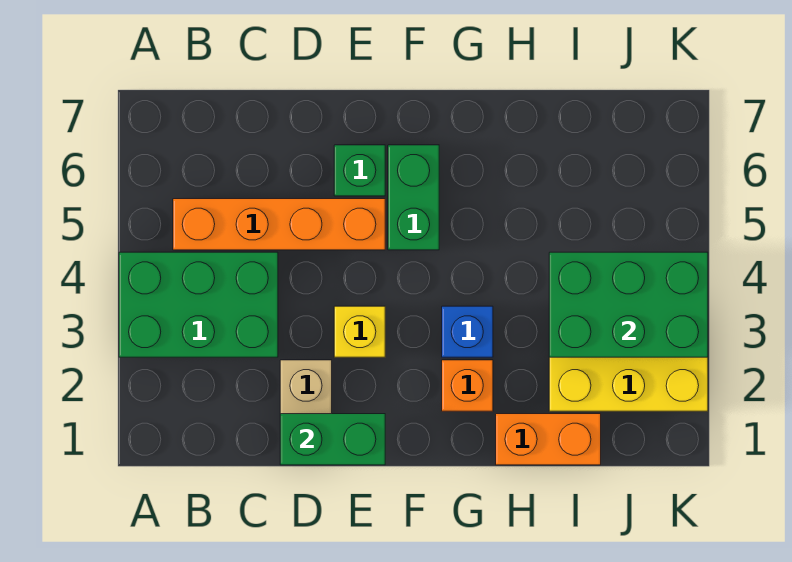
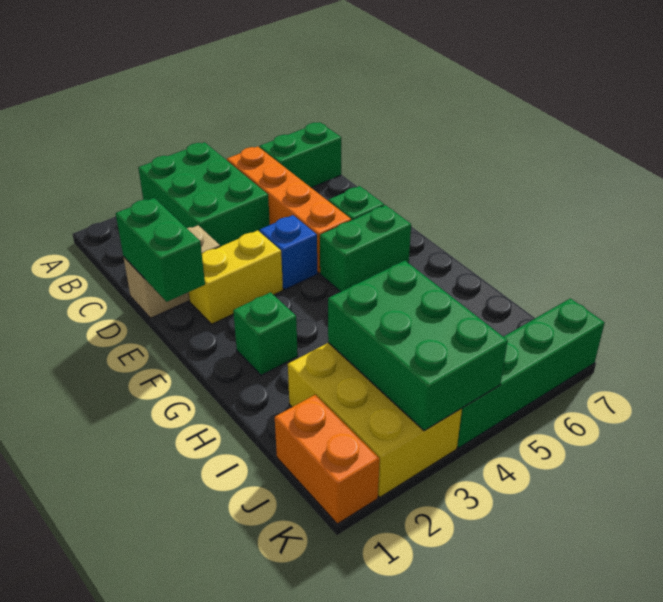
none -> green 1x2 brick [260,122,341,188]
yellow 1x1 brick [334,306,385,357] -> yellow 1x2 brick [189,230,283,324]
orange 1x1 brick [442,360,493,411] -> green 1x1 brick [233,292,298,375]
blue 1x1 brick [442,306,493,357] -> blue 1x1 brick moved to [260,215,317,289]
orange 1x2 brick [496,414,601,465] -> orange 1x2 brick moved to [275,395,380,524]
none -> green 1x4 brick [457,298,604,448]

